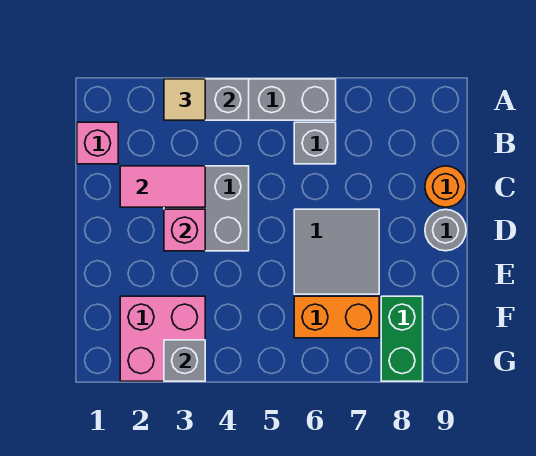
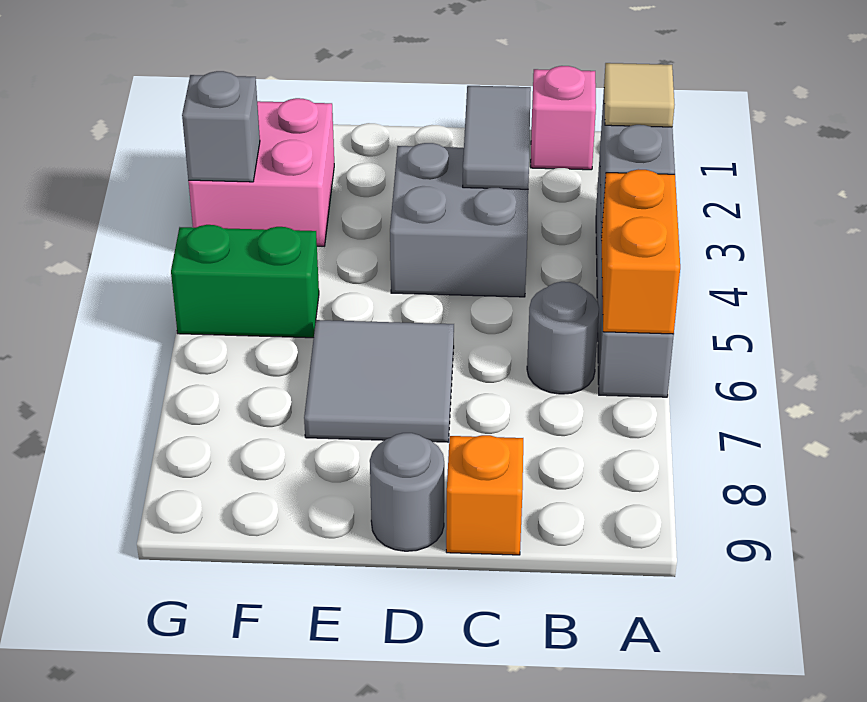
grey 1x1 brick [294,122,336,164] -> grey 1x1 round brick [527,282,599,394]
pink 1x2 tile [120,166,205,207] -> grey 1x2 tile [463,86,531,189]
orange 1x1 round brick [425,166,466,207] -> orange 1x1 brick [446,435,523,555]
pink 1x1 brick [164,209,205,251] -> none
orange 1x2 brick [294,296,379,338] -> orange 1x2 brick moved to [601,169,680,334]
green 1x2 brick [381,296,423,381] -> green 1x2 brick moved to [171,225,319,338]

